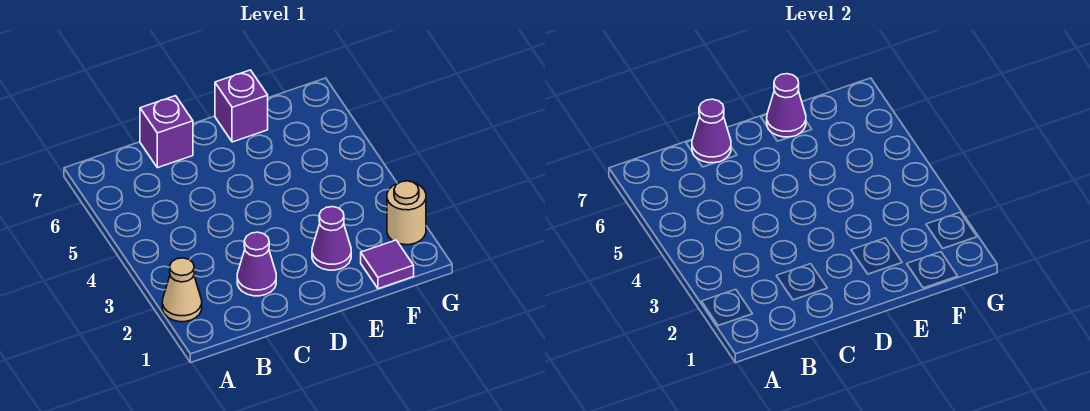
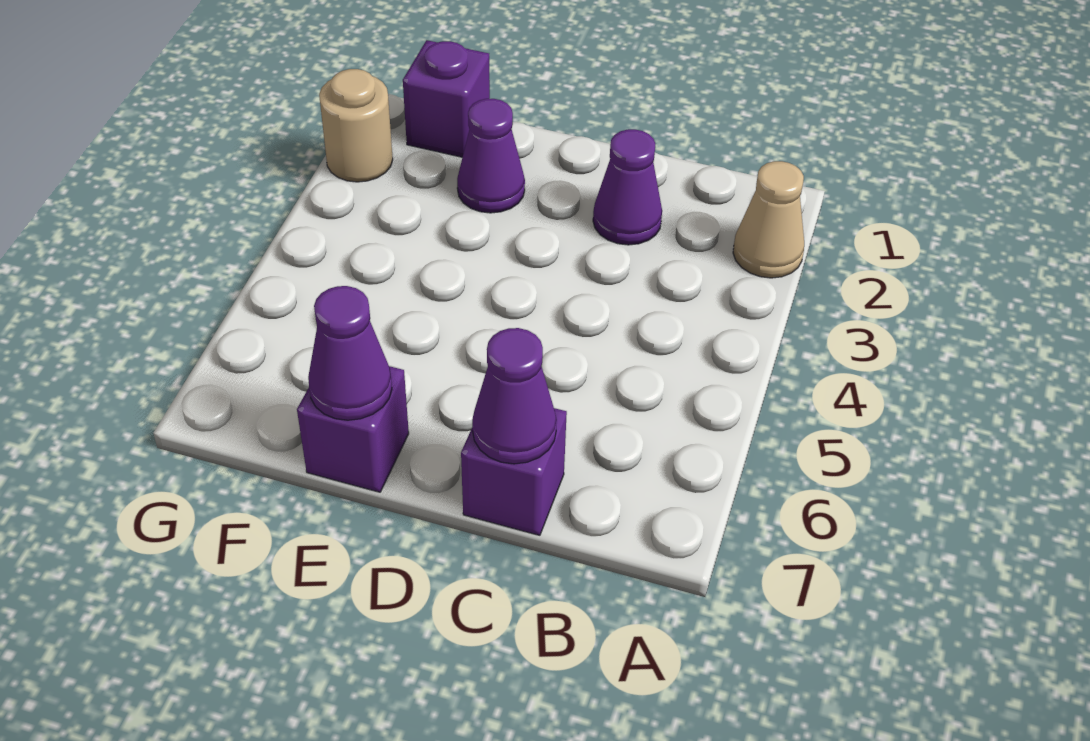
purple 1x1 tile [361,240,414,289] -> purple 1x1 brick [403,40,490,157]

